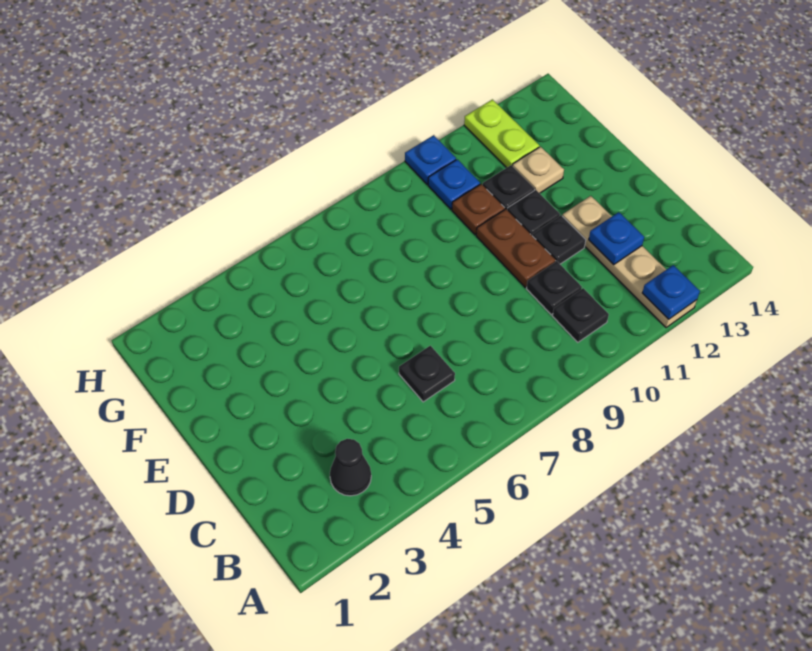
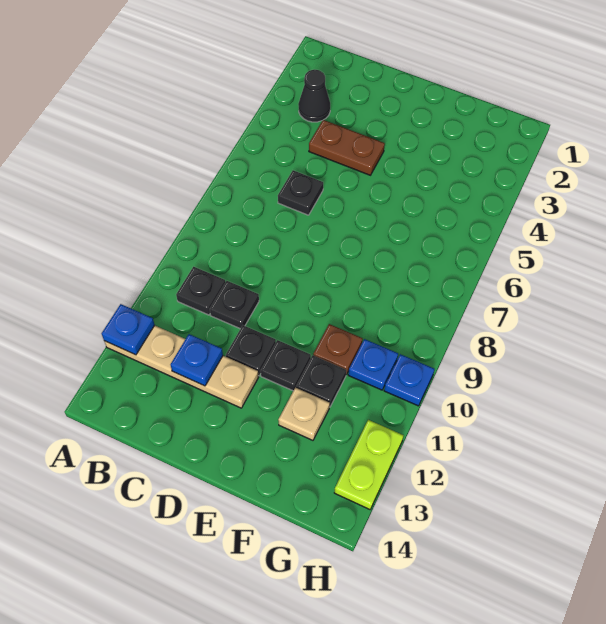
brown 1x2 plate [476,209,556,287] -> brown 1x2 plate moved to [309,120,385,175]
lime 1x2 plate [464,99,539,168] -> lime 1x2 plate turned to [334,420,404,509]

